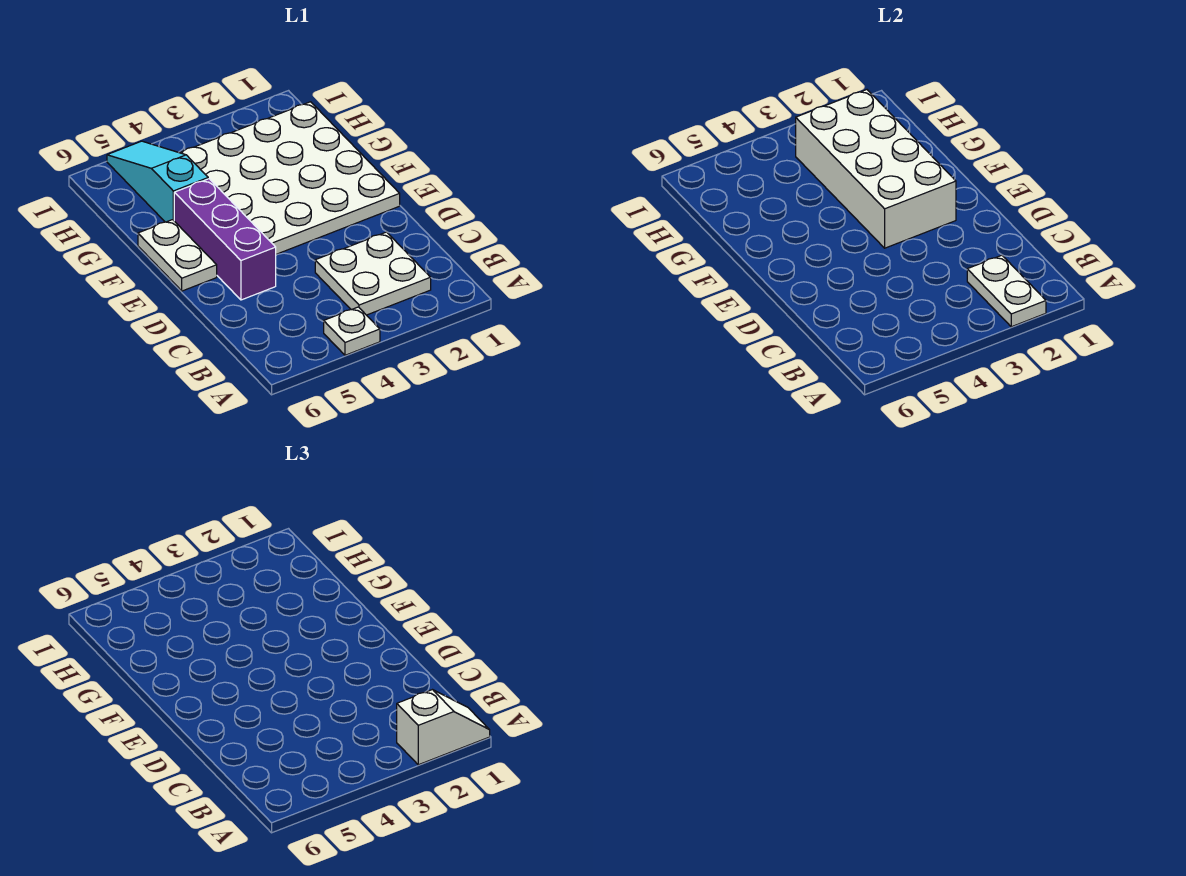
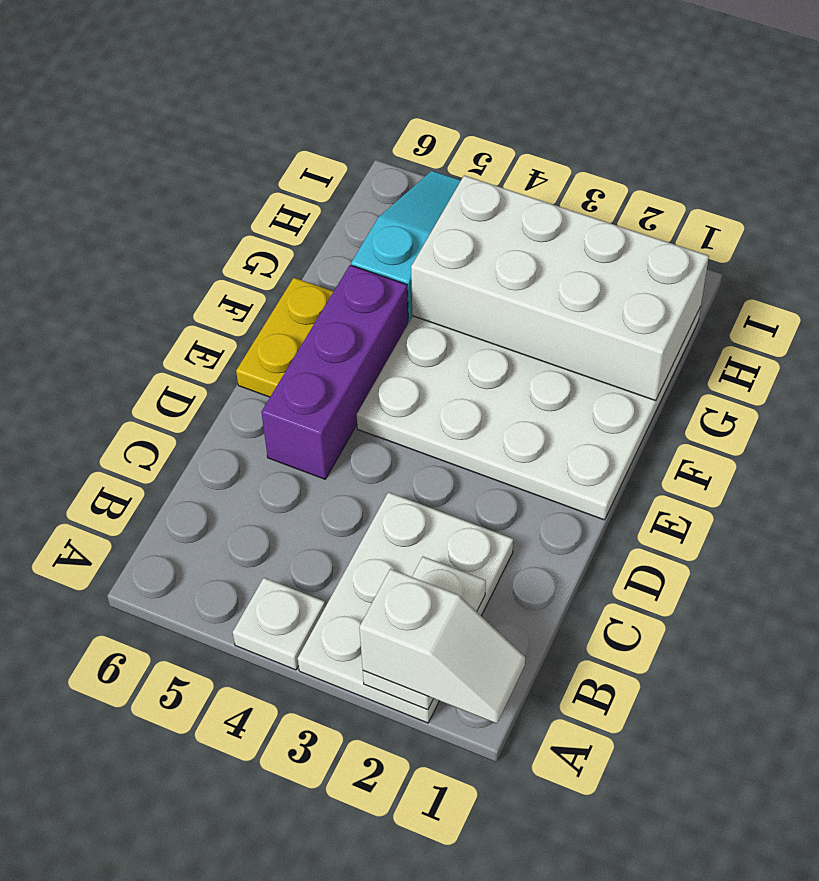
white 2x2 plate [315,232,431,315] -> white 2x3 plate [298,492,513,723]
white 2x4 brick [796,90,956,248] -> white 2x4 brick turned to [411,175,709,401]
white 1x2 plate [138,220,217,291] -> yellow 1x2 plate [236,278,334,397]

